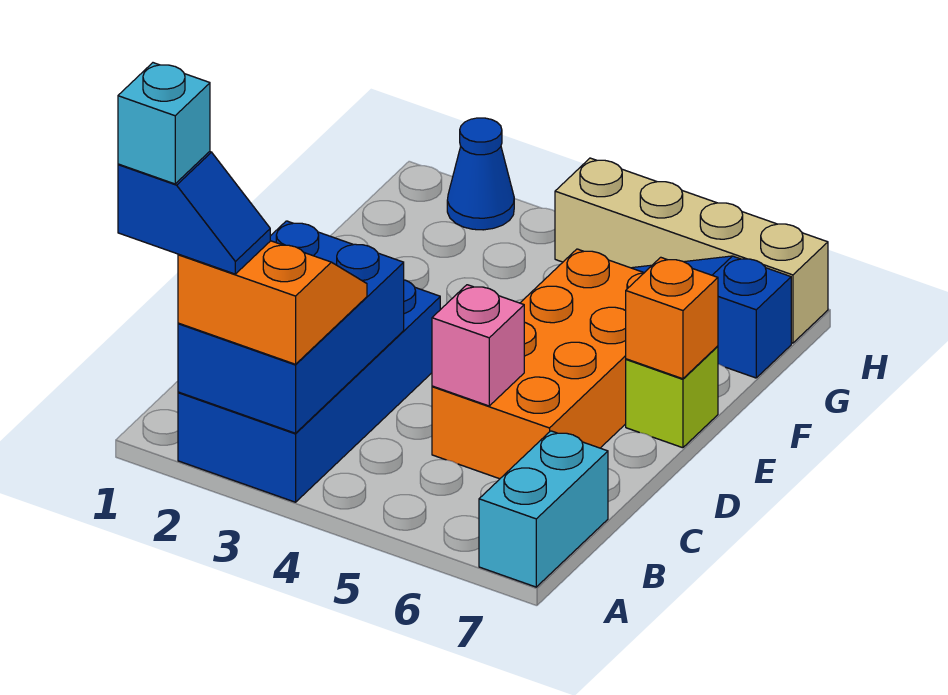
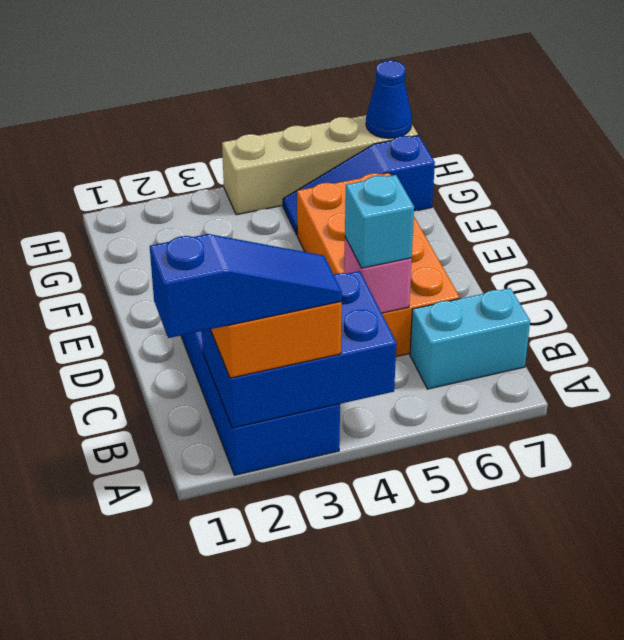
blue 1x2 slope [118,152,270,274] -> blue 1x3 slope [150,234,342,338]
cyan 1x1 brick [118,63,210,184] -> cyan 1x1 brick moved to [345,175,414,268]
blue 2x3 brick [178,221,404,433] -> blue 2x3 brick turned to [202,271,396,428]
cyan 1x2 brick [479,431,608,587] -> cyan 1x2 brick turned to [410,288,530,389]
lime 1x1 brick [626,346,718,448] -> none
orange 1x1 brick [626,257,718,379] -> none
blue 1x1 cone [447,118,514,230] -> blue 1x1 cone moved to [366,60,412,138]

